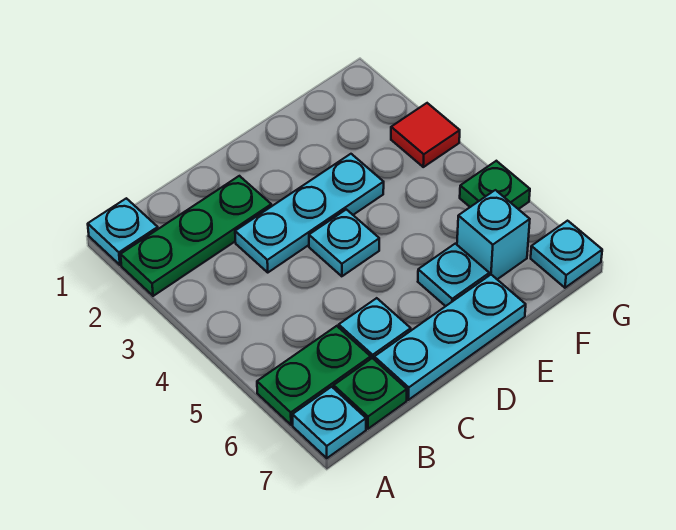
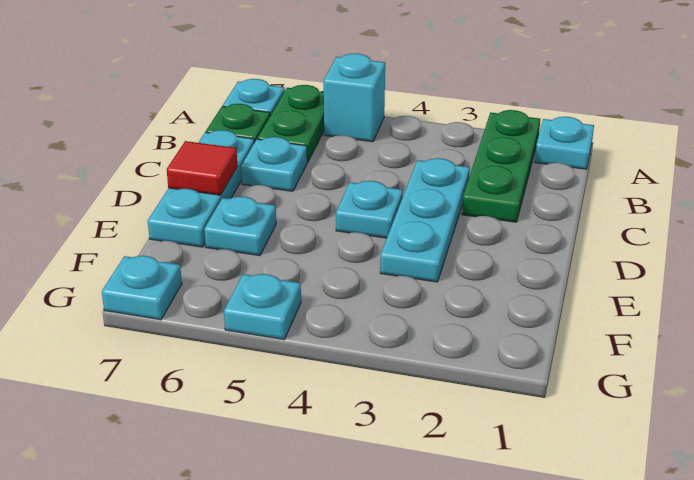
cyan 1x1 brick [457,190,530,279] -> cyan 1x1 brick moved to [324,54,385,142]
red 1x1 tile [391,103,460,167] -> red 1x1 tile moved to [167,141,238,195]
green 1x1 plate [460,161,530,209] -> cyan 1x1 plate [224,274,301,340]

